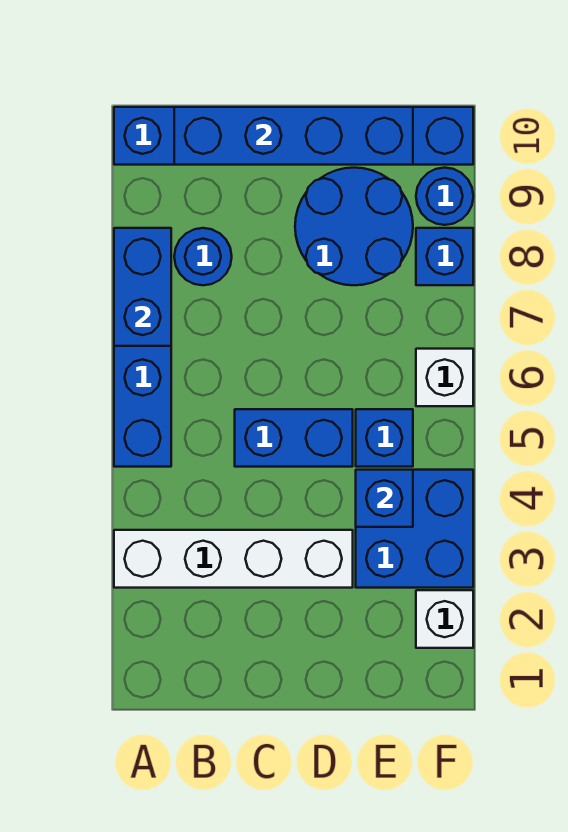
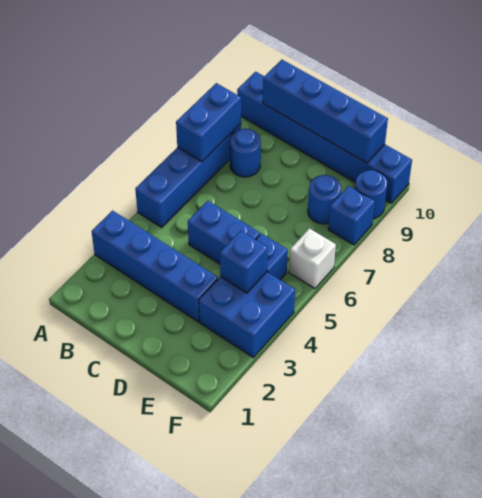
white 1x4 brick [114,530,353,588] -> blue 1x4 brick [92,211,218,322]
blue 2x2 round brick [295,168,413,285] -> blue 1x1 round brick [308,175,341,224]
white 1x1 brick [416,590,473,648] -> none

